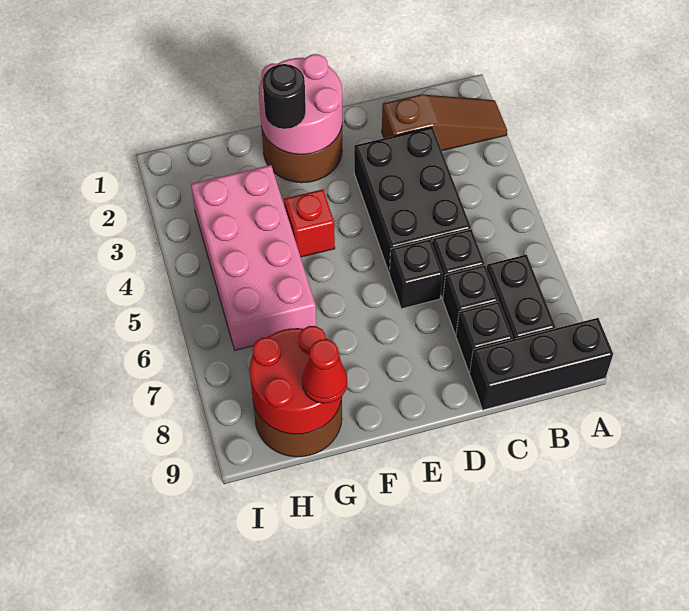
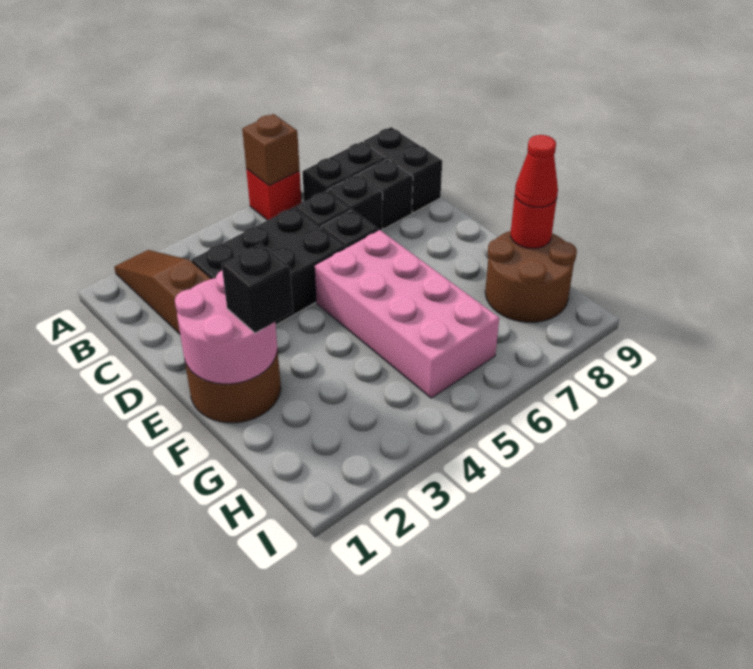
none -> brown 1x1 brick [242,114,300,186]
black 1x3 brick [469,318,613,410] -> black 1x2 brick [364,127,442,213]
black 1x1 round brick [263,64,306,129] -> black 1x1 brick [222,243,293,333]
red 1x1 brick [284,189,335,257] -> red 1x1 brick moved to [246,169,302,220]
pink 2x4 brick [191,165,316,350] -> pink 2x4 brick turned to [315,230,499,398]
red 2x2 round brick [250,326,342,434] -> red 1x1 round brick [511,196,557,249]

